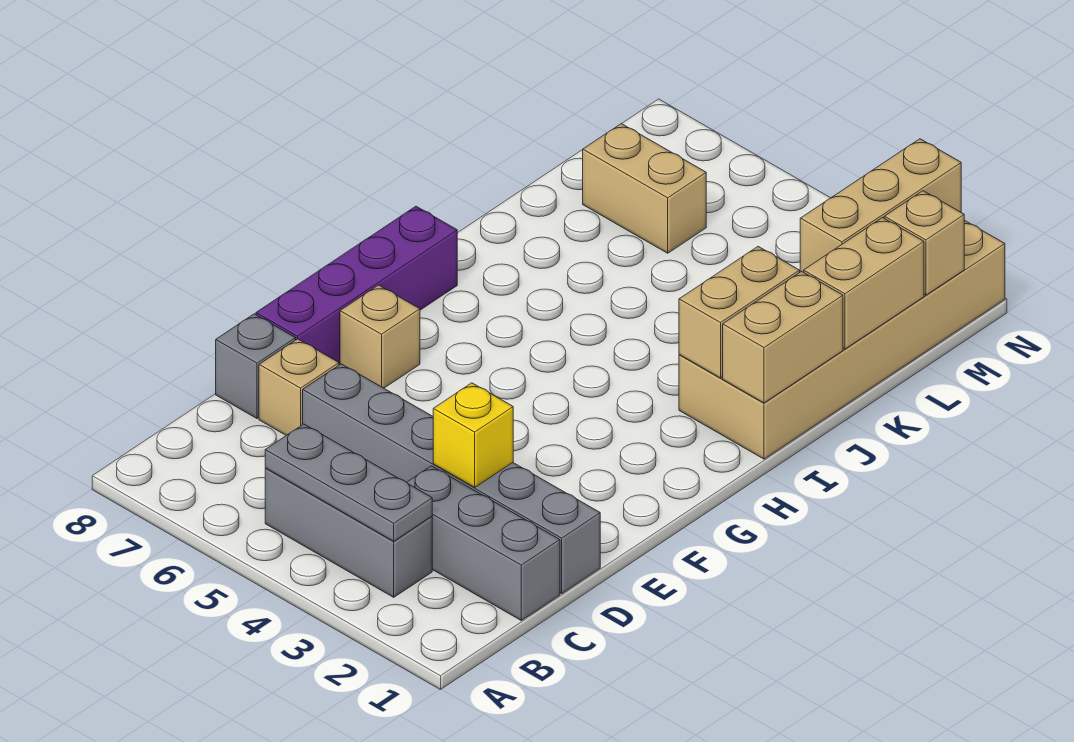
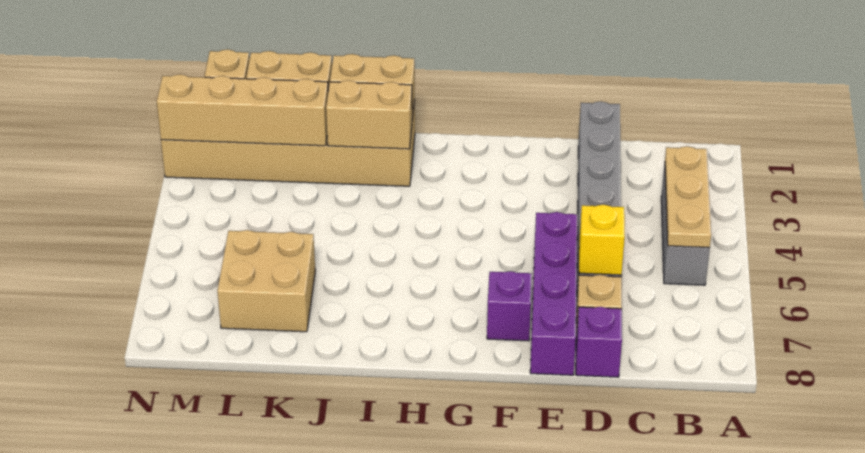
grey 1x3 plate [265,424,432,541] -> tan 1x3 plate [665,146,711,248]
grey 1x3 brick [407,466,560,620] -> none
yellow 1x1 brick [433,383,513,487] -> yellow 1x1 brick moved to [579,205,625,275]
grey 1x1 brick [216,314,296,418] -> purple 1x1 brick [576,307,622,377]
purple 1x4 brick [256,206,457,364] -> purple 1x4 brick turned to [530,212,577,375]
tan 1x1 brick [340,285,420,388] -> purple 1x1 brick [487,271,532,341]
tan 1x3 brick [800,139,961,272] -> tan 1x4 brick [157,74,328,146]
tan 1x2 brick [583,124,706,253] -> tan 2x2 brick [217,230,315,332]

